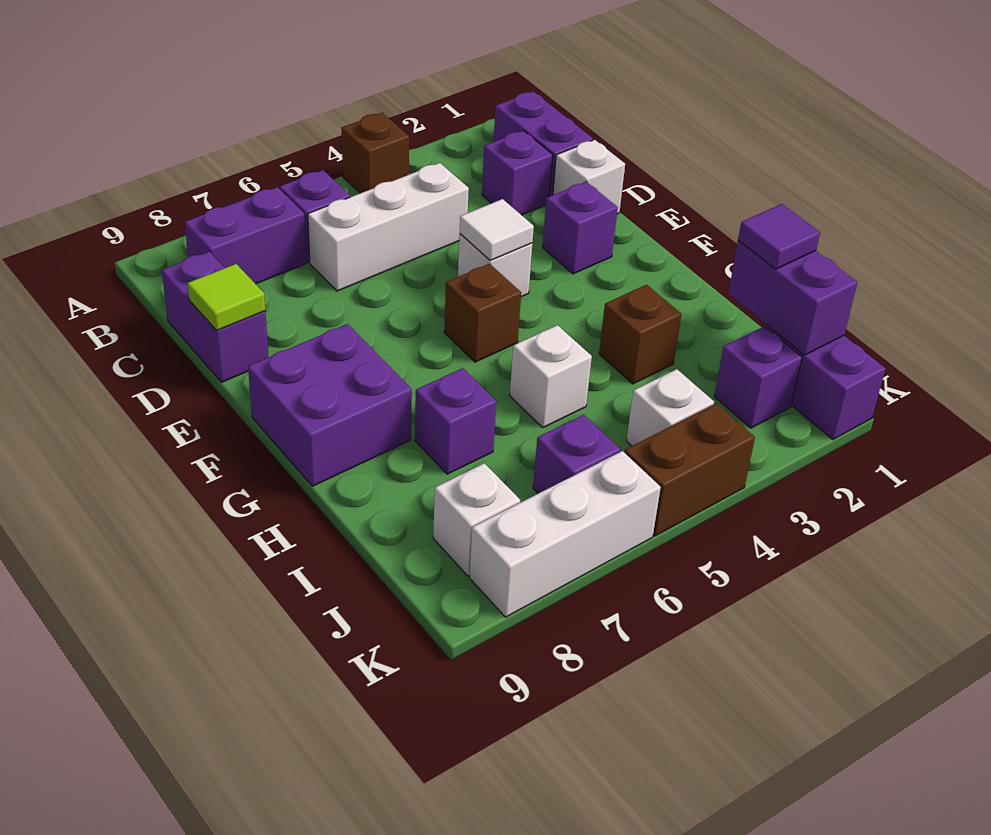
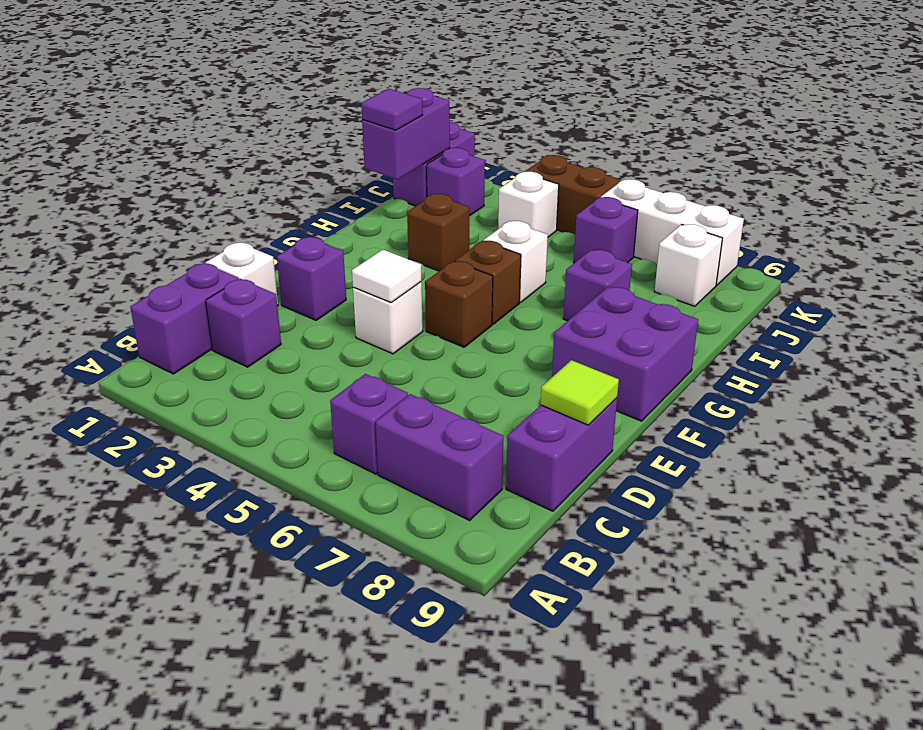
brown 1x1 brick [342,113,409,193] -> brown 1x1 brick moved to [455,241,521,324]
white 1x3 brick [308,163,469,291] -> none

